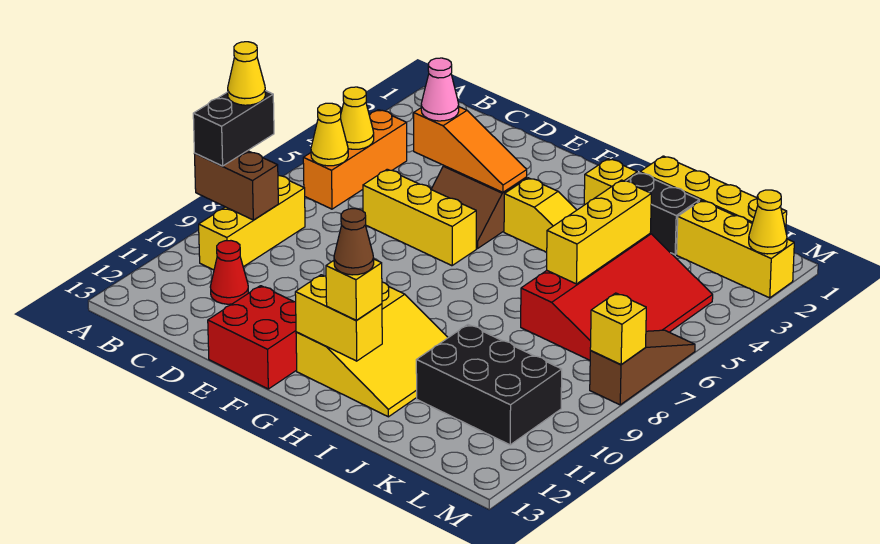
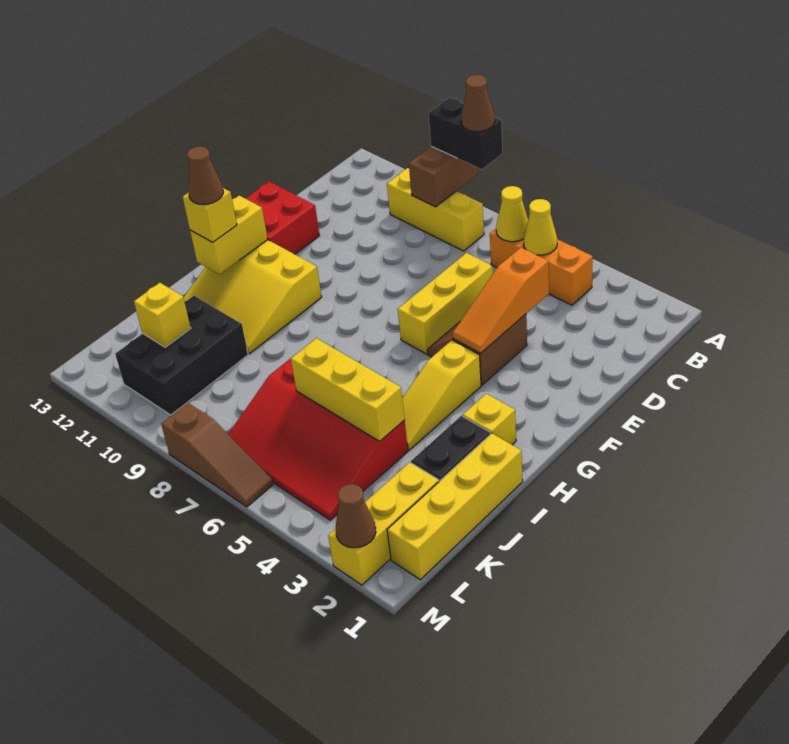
yellow 1x1 cone [228,42,265,105] -> brown 1x1 cone [461,75,495,132]
red 1x1 cone [210,241,248,304] -> none
pink 1x1 cone [421,58,459,121] -> none
yellow 1x1 cone [749,190,787,254] -> brown 1x1 cone [336,484,376,548]
yellow 1x1 brick [590,293,646,364] -> yellow 1x1 brick moved to [134,283,191,347]

